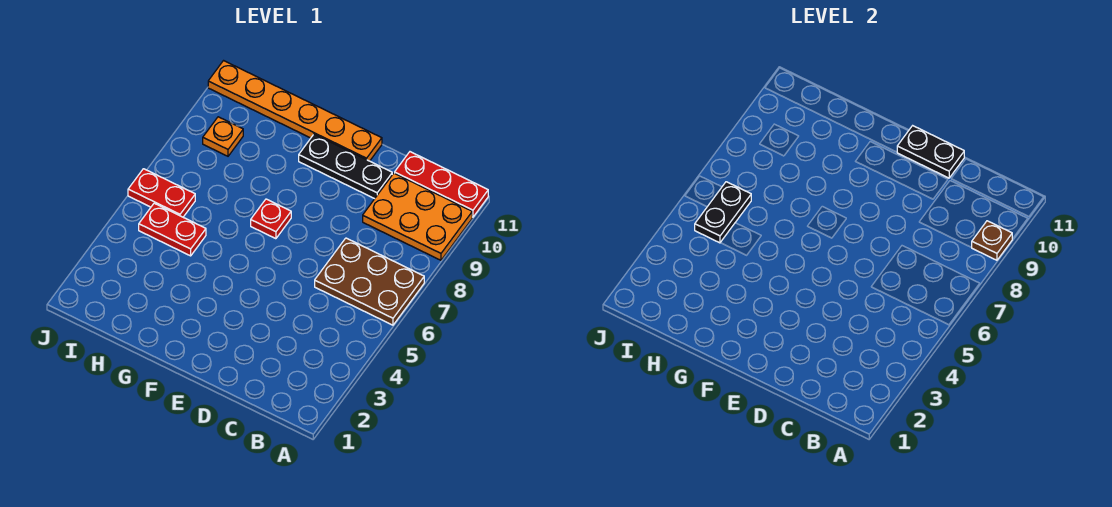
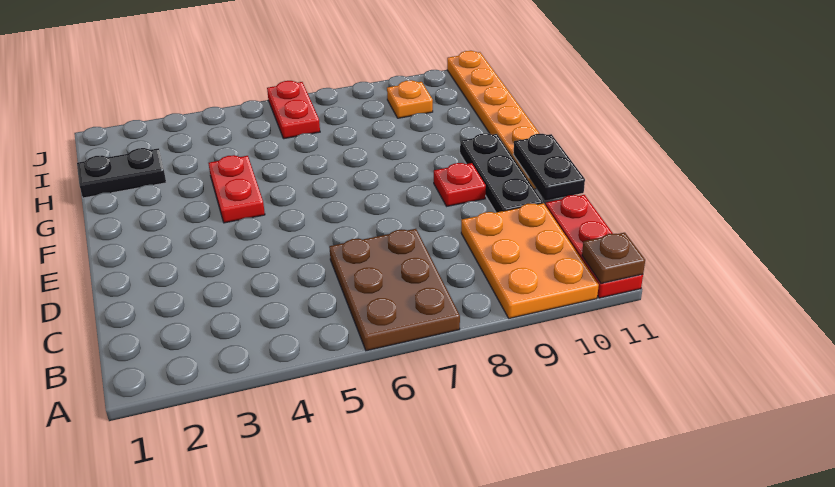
brown 1x1 plate [971,221,1012,260] -> brown 1x1 plate moved to [582,233,645,283]
red 1x1 plate [251,199,291,239] -> red 1x1 plate moved to [434,163,486,206]
red 1x2 plate [139,203,206,256] -> red 1x2 plate moved to [208,155,265,223]
black 1x2 plate [695,182,751,243] -> black 1x2 plate moved to [77,148,166,198]

